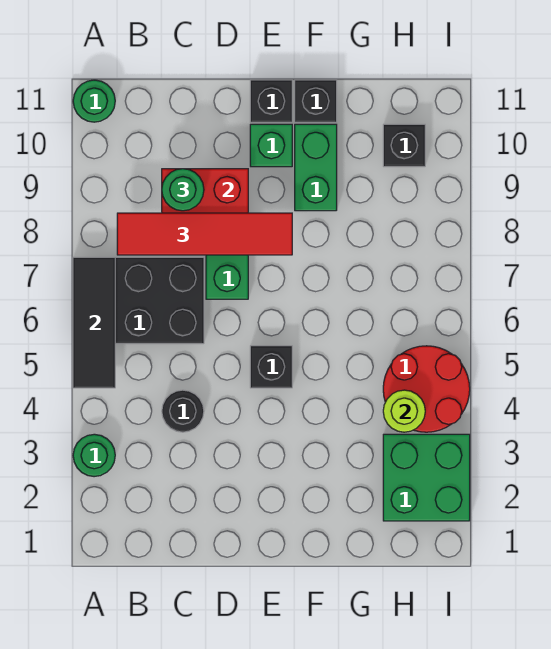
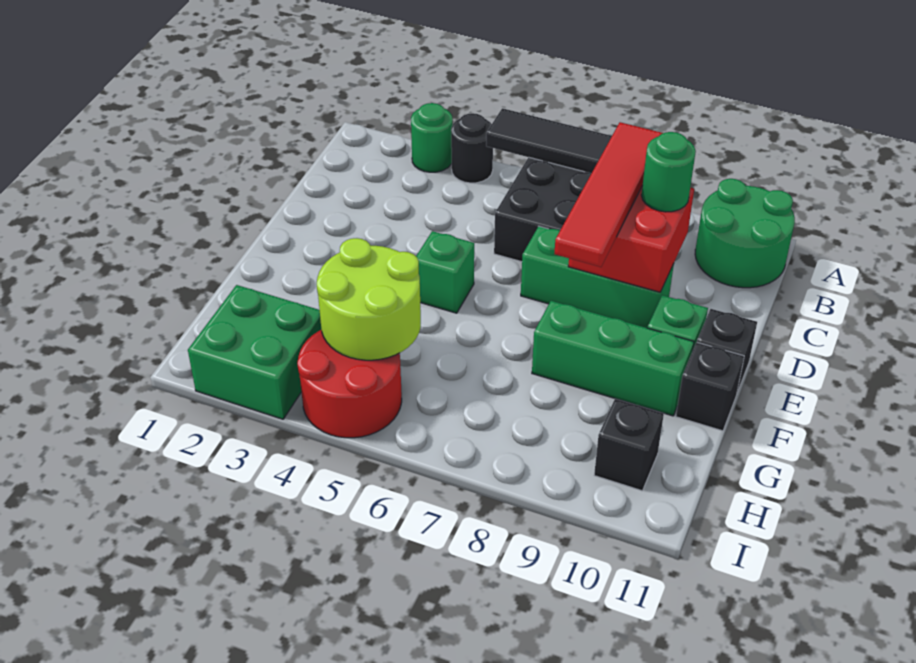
green 1x1 round brick [73,80,115,122] -> green 2x2 round brick [695,179,795,288]
black 1x1 round brick [162,390,204,432] -> black 1x1 round brick moved to [451,113,493,183]
black 1x1 brick [250,346,292,388] -> green 1x1 brick [416,231,474,313]
green 1x2 brick [295,124,337,211] -> green 1x3 brick [532,301,694,416]
lime 1x1 round brick [383,390,425,432] -> lime 2x2 round brick [317,238,421,360]

